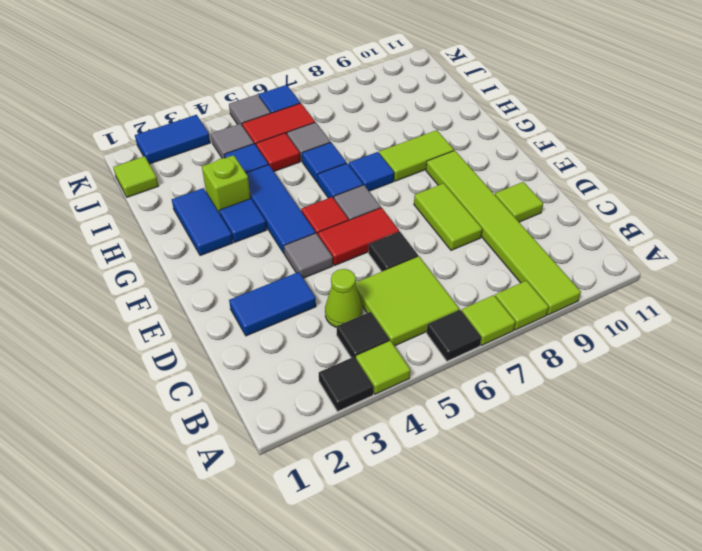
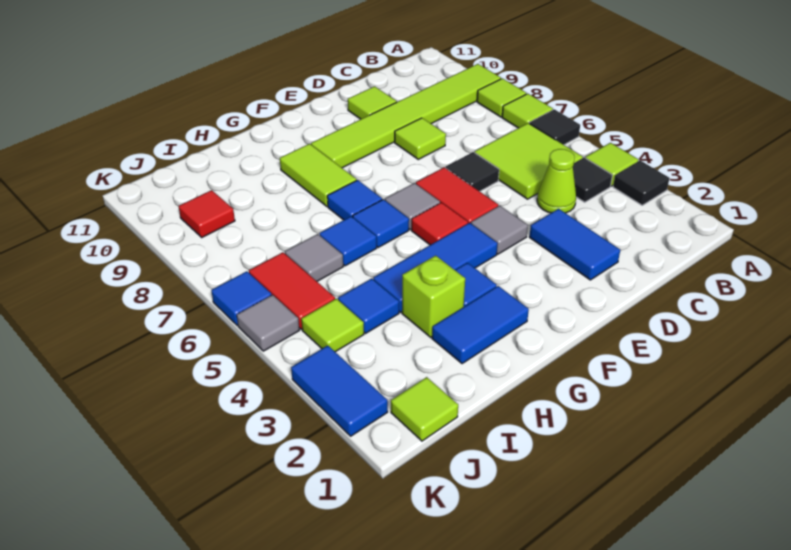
lime 1x2 tile [414,183,482,250] -> lime 1x1 tile [395,118,446,159]
red 1x1 tile [256,133,300,171] -> red 1x1 tile moved to [178,190,235,237]
grey 1x1 tile [211,124,254,158] -> lime 1x1 tile [301,299,364,352]

